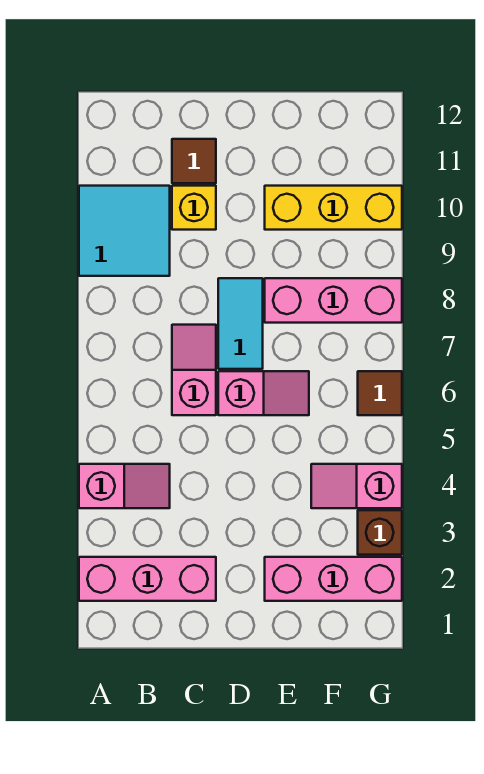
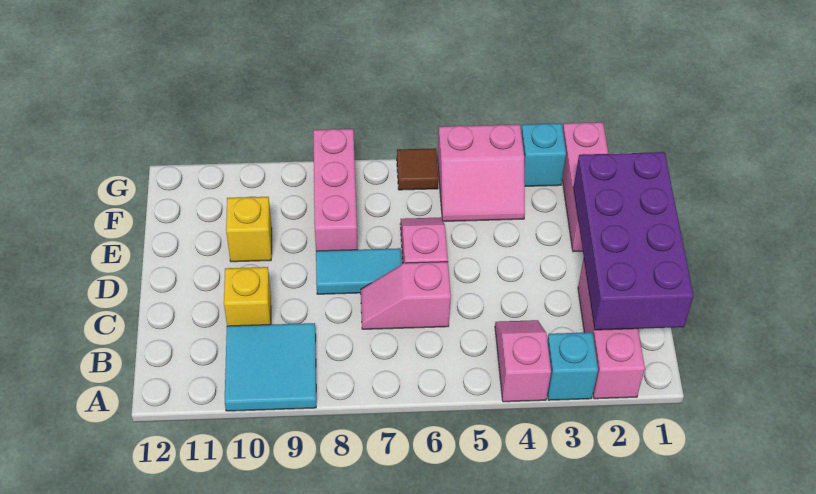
none -> cyan 1x1 brick [547,332,598,400]
none -> purple 2x4 brick [573,152,694,330]
brown 1x1 tile [172,139,216,183] -> none
yellow 1x3 brick [265,186,402,230] -> yellow 1x1 brick [226,197,272,262]
pink 1x2 slope [311,464,402,508] -> pink 2x2 slope [437,125,525,221]
brown 1x1 brick [358,510,402,555] -> cyan 1x1 brick [521,123,566,186]

